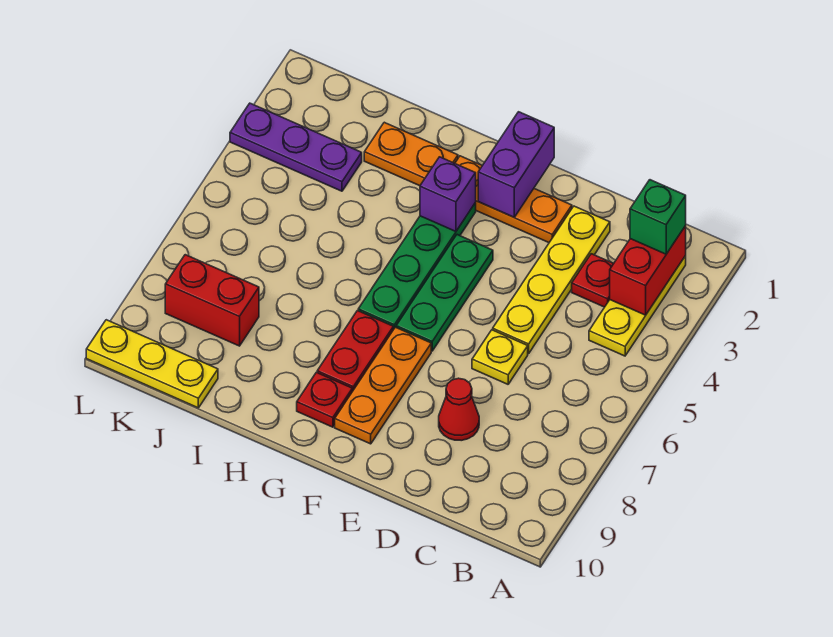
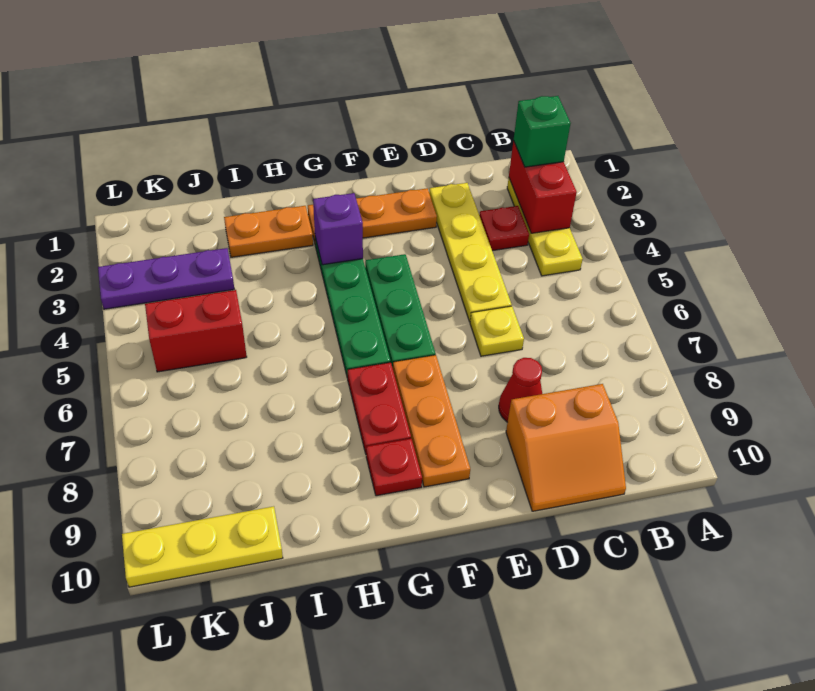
none -> orange 2x2 slope [506,384,626,511]
purple 1x2 brick [478,112,554,217] -> none
red 1x2 brick [165,255,259,346] -> red 1x2 brick moved to [145,290,247,372]

